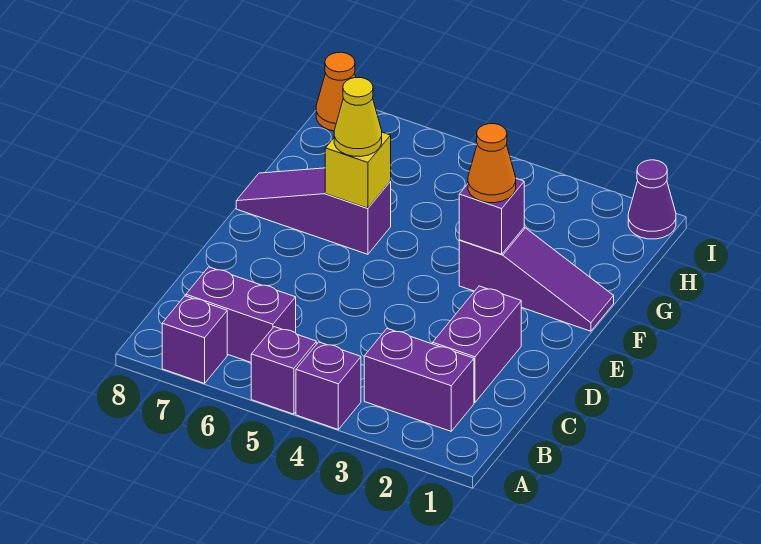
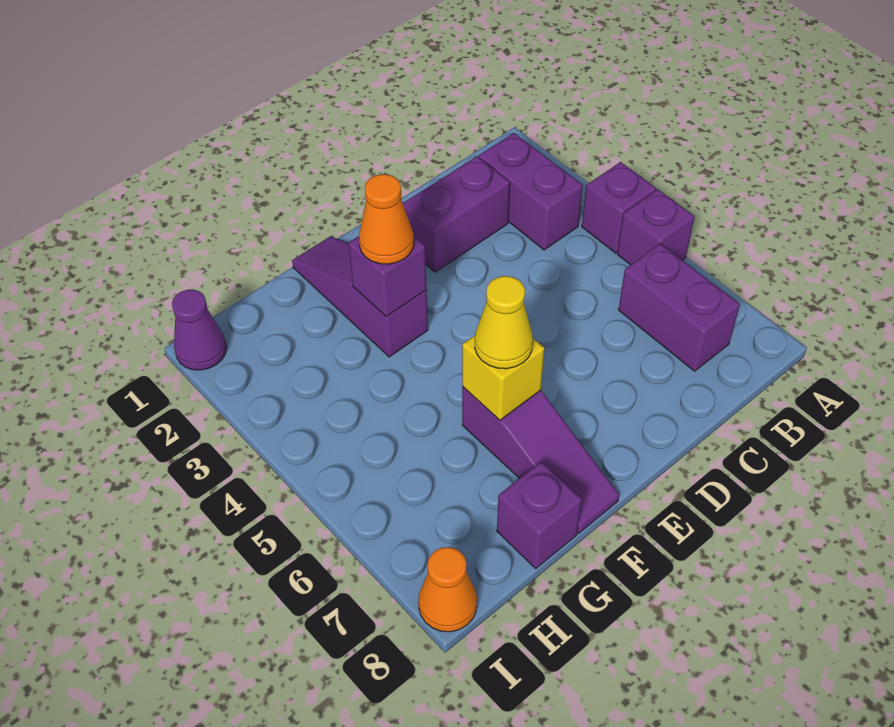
purple 1x1 brick [162,296,227,383] -> purple 1x1 brick moved to [497,462,582,568]

